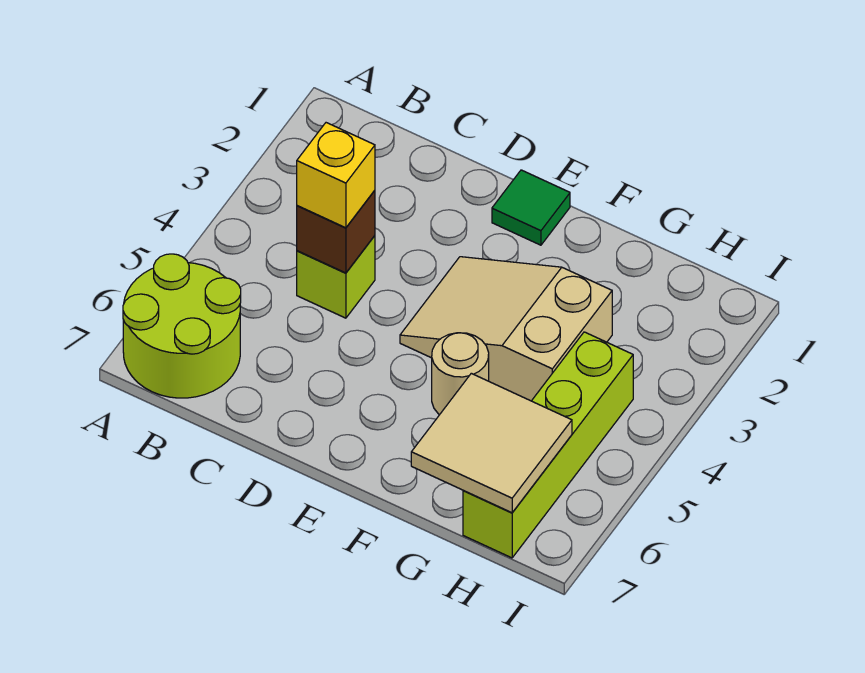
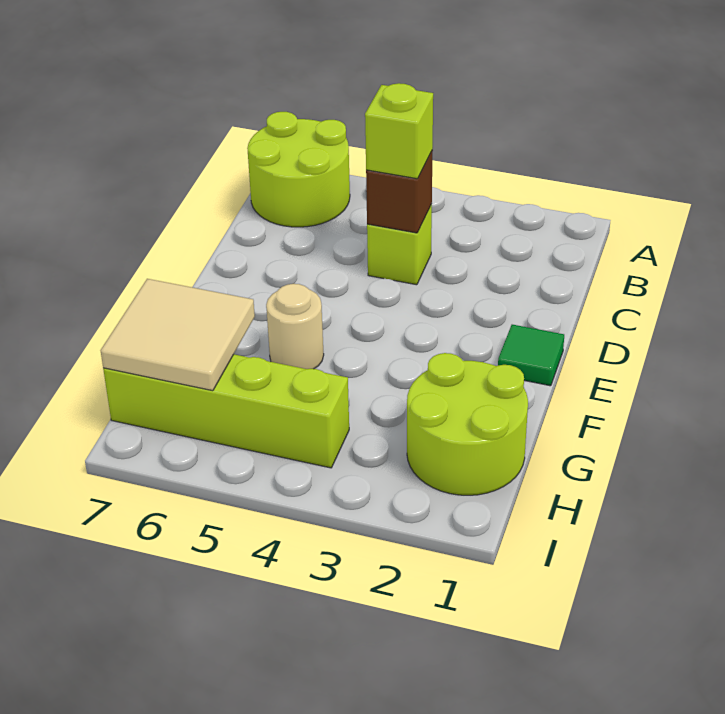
yellow 1x1 brick [297,123,375,228] -> lime 1x1 brick [365,83,433,179]
tan 2x3 slope [400,257,612,401] -> none
none -> lime 2x2 round brick [407,353,528,495]

